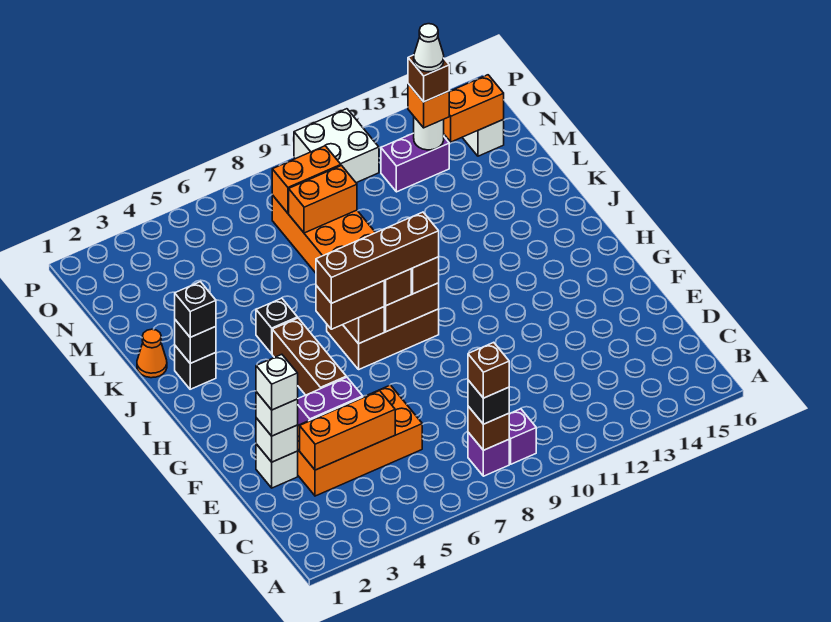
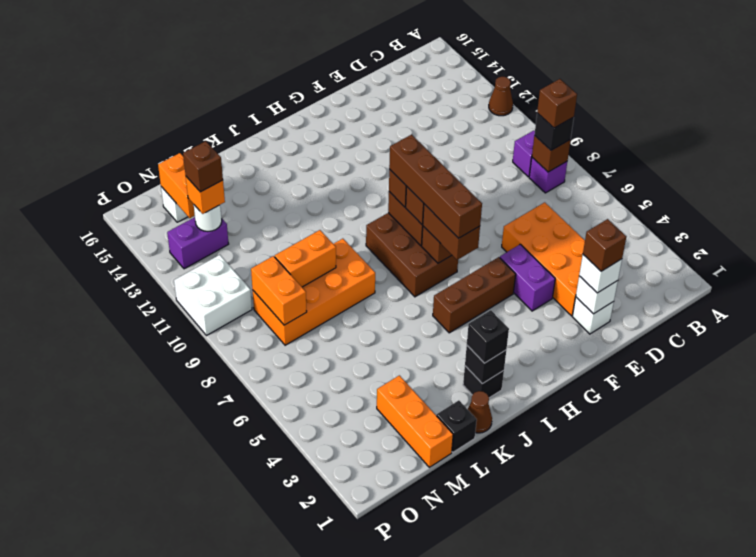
none -> brown 1x1 cone [489,77,513,116]
orange 1x3 brick [300,391,395,470] -> orange 1x3 brick moved to [377,375,453,467]
white 1x1 brick [256,354,298,410] -> brown 1x1 brick [583,219,626,271]
black 1x1 brick [256,298,297,354] -> black 1x1 brick moved to [437,400,477,452]
orange 1x1 cone [137,329,167,378] -> brown 1x1 cone [468,391,492,433]
orange 1x2 brick [289,166,357,233] -> orange 1x2 brick turned to [275,230,336,287]
purple 1x2 brick [381,133,449,192] -> purple 1x2 brick turned to [167,217,229,269]
white 1x1 cone [414,24,444,72] -> none

